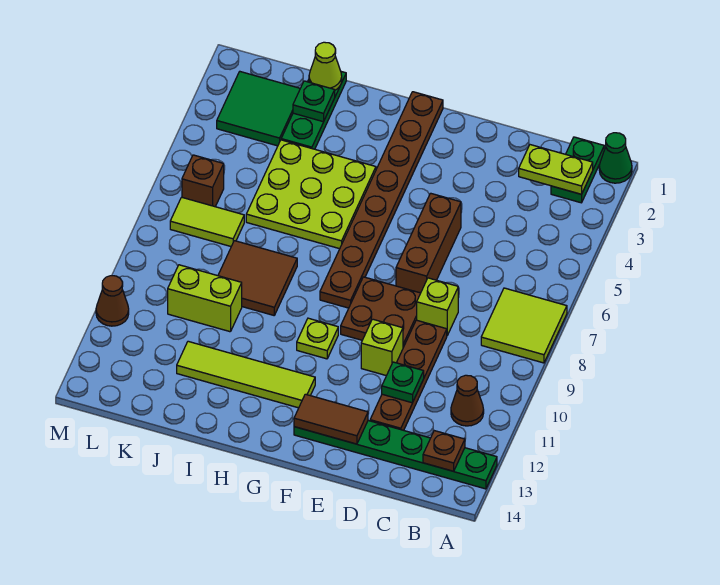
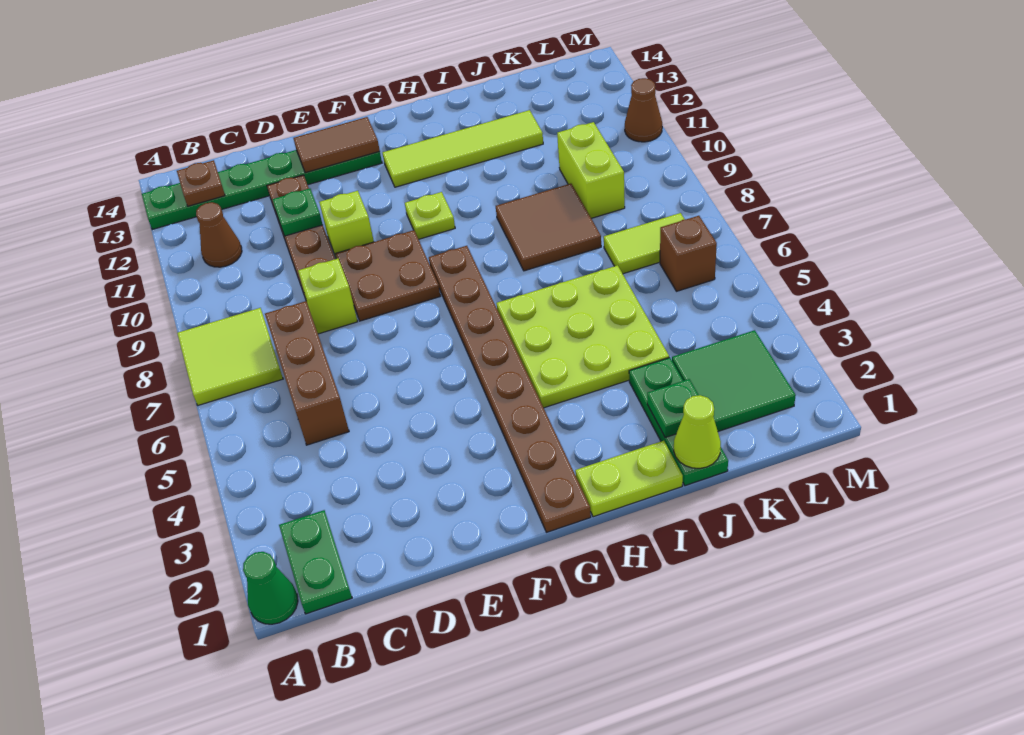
lime 1x2 plate [519,145,593,194] -> lime 1x2 plate moved to [575,441,683,517]
brown 1x3 brick [396,193,461,293] -> brown 1x3 brick moved to [265,301,349,445]
lime 1x2 brick [168,265,242,332] -> lime 1x2 brick turned to [557,122,625,218]

